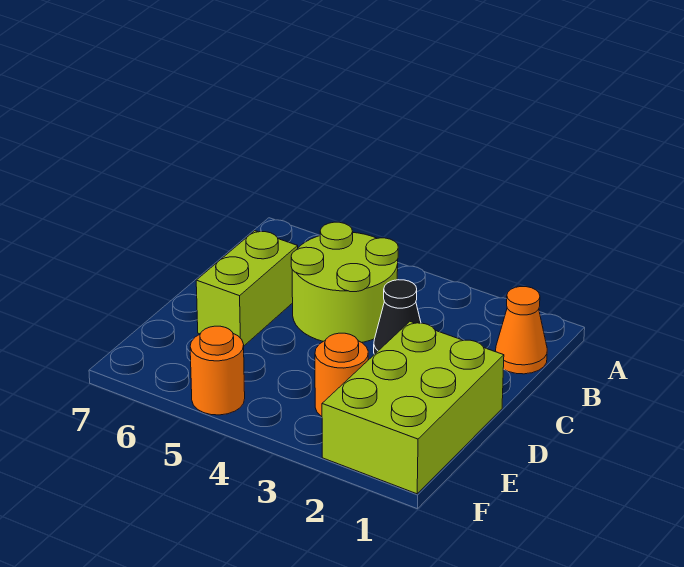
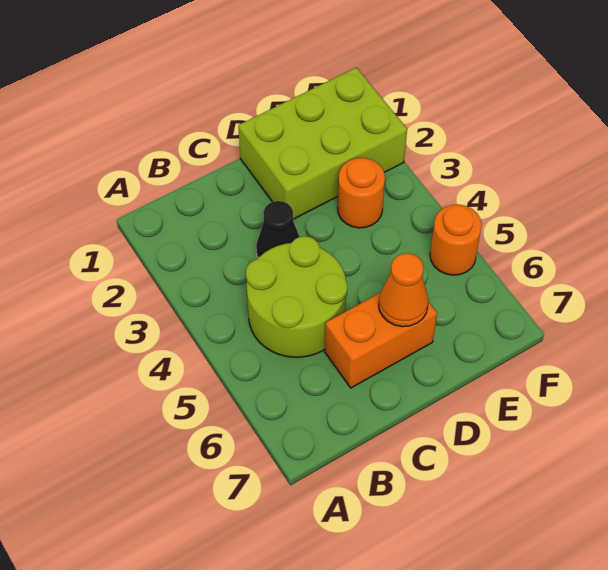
orange 1x1 cone [496,287,547,374] -> orange 1x1 cone moved to [379,253,428,327]
lime 1x2 brick [196,231,298,346] -> orange 1x2 brick [325,293,437,388]

